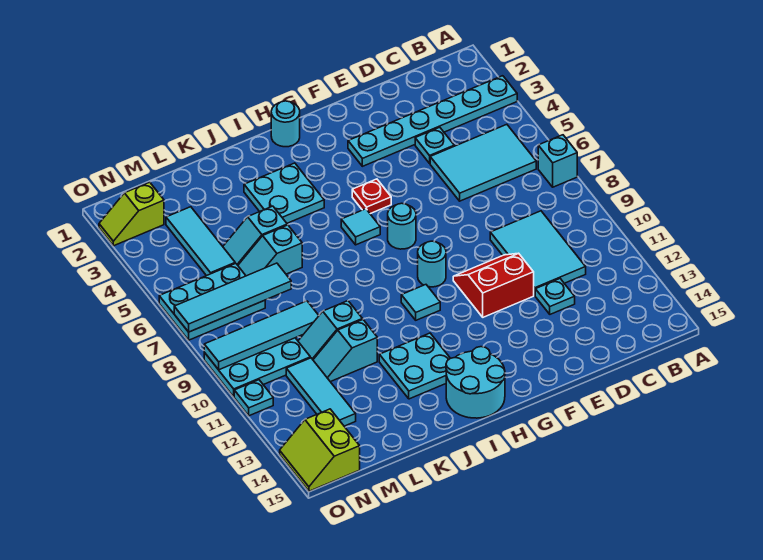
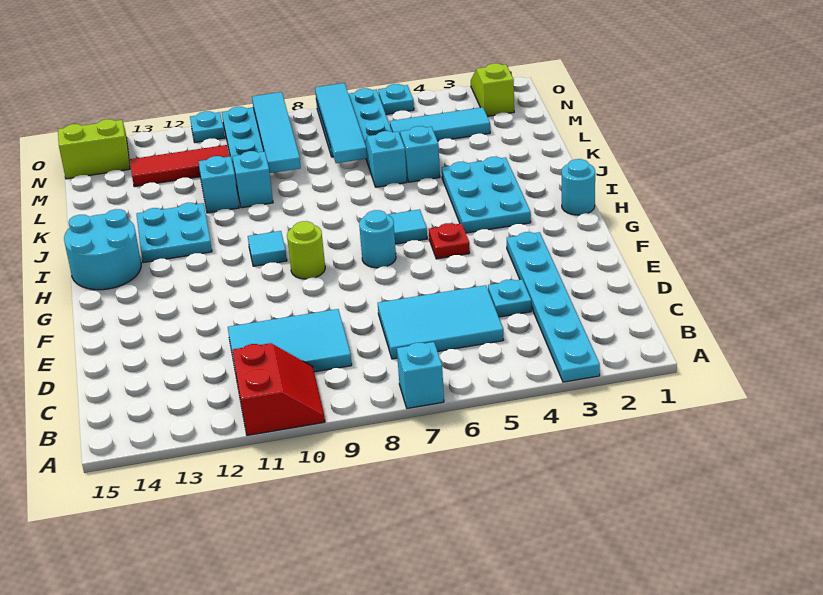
cyan 2x3 tile [430,124,536,201] -> cyan 2x3 tile turned to [378,285,504,359]
cyan 1x1 plate [535,279,575,314] -> cyan 1x1 plate moved to [378,84,414,114]
red 2x2 slope [453,253,534,317] -> red 2x2 slope moved to [232,343,325,435]
cyan 1x1 round brick [418,241,446,287] -> lime 1x1 round brick [287,221,325,279]
cyan 2x2 plate [244,163,324,223] -> cyan 2x3 plate [442,157,531,233]
cyan 1x3 tile [286,358,356,426] -> red 1x3 tile [130,145,229,187]

